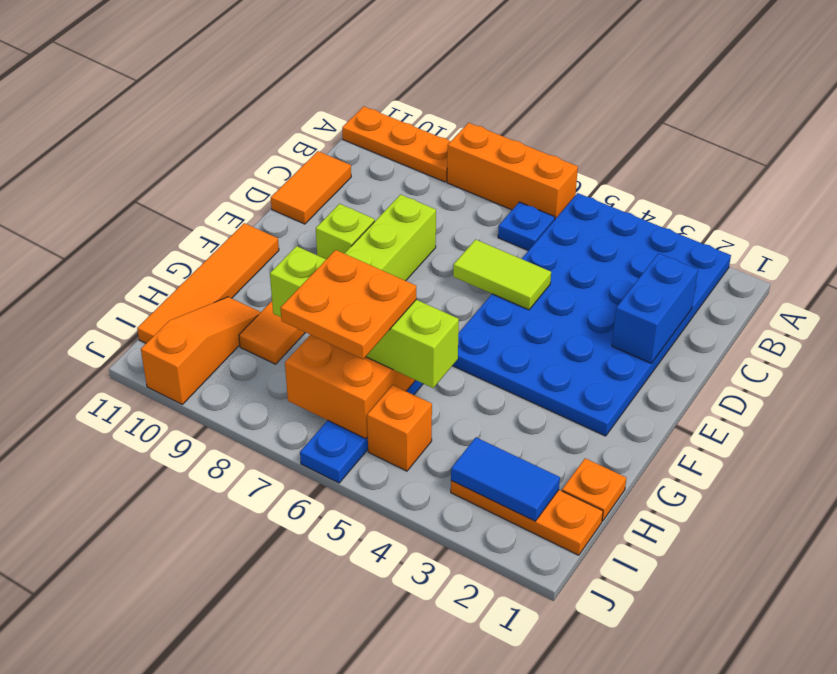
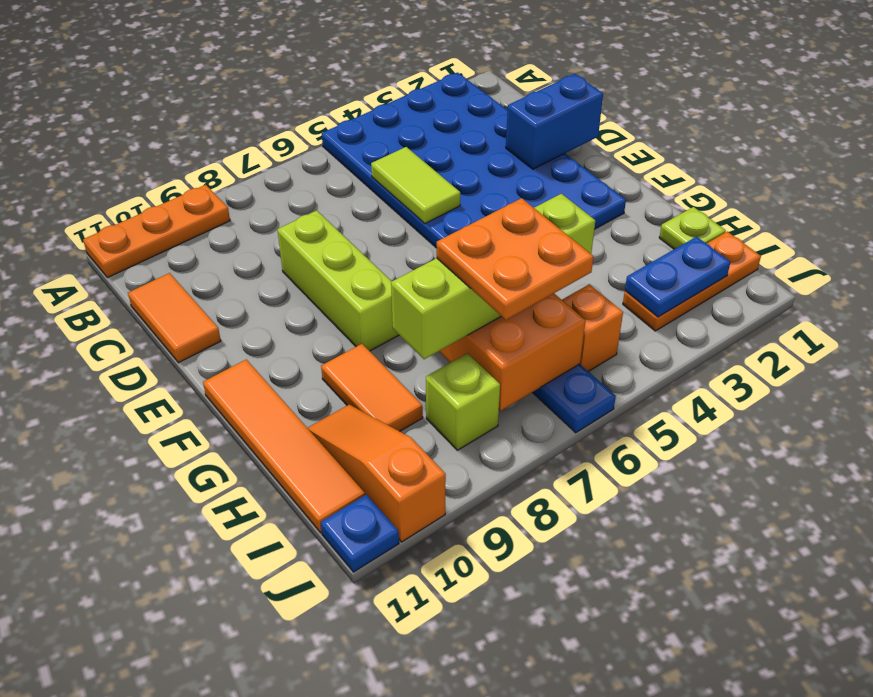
orange 1x3 brick [447,123,578,219] -> none
blue 1x1 plate [498,202,555,251] -> blue 1x1 plate moved to [321,495,399,572]
blue 1x2 brick [612,253,698,363] -> blue 1x2 brick turned to [506,74,603,169]
lime 1x2 tile [453,240,551,310] -> lime 1x2 tile turned to [371,147,460,223]
lime 1x1 brick [316,204,375,259] -> lime 1x1 brick moved to [426,353,500,450]
orange 1x1 plate [562,458,626,521] -> lime 1x1 plate [659,207,726,249]
blue 1x2 tile [451,437,560,521] -> blue 1x2 plate [625,237,731,317]

